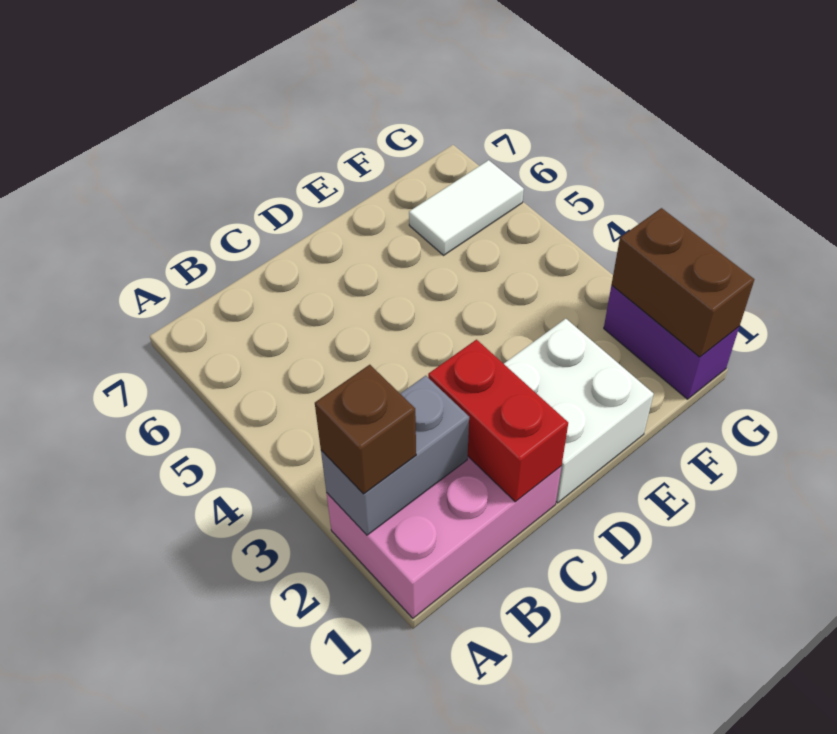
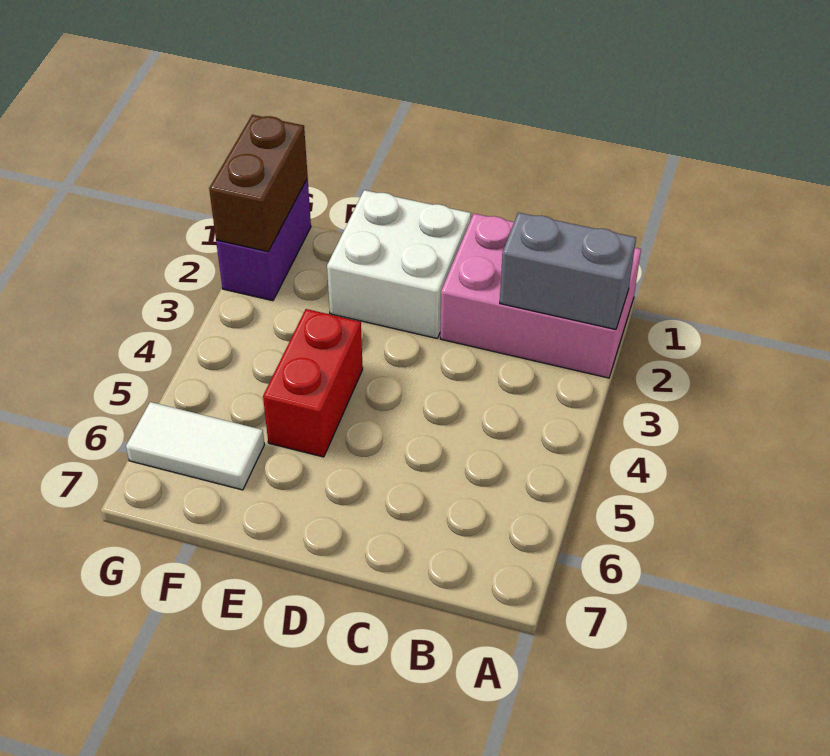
brown 1x1 brick [315,365,416,494] -> none
red 1x2 brick [428,340,568,502] -> red 1x2 brick moved to [263,309,363,457]

